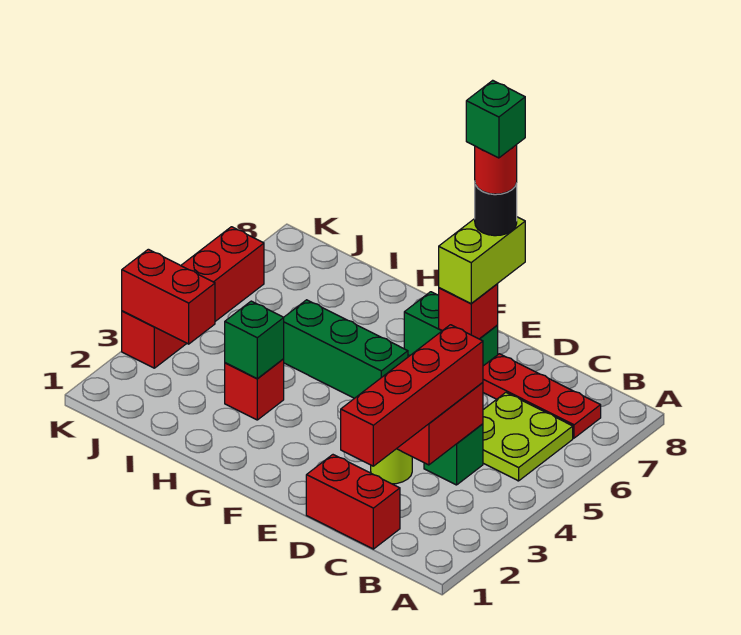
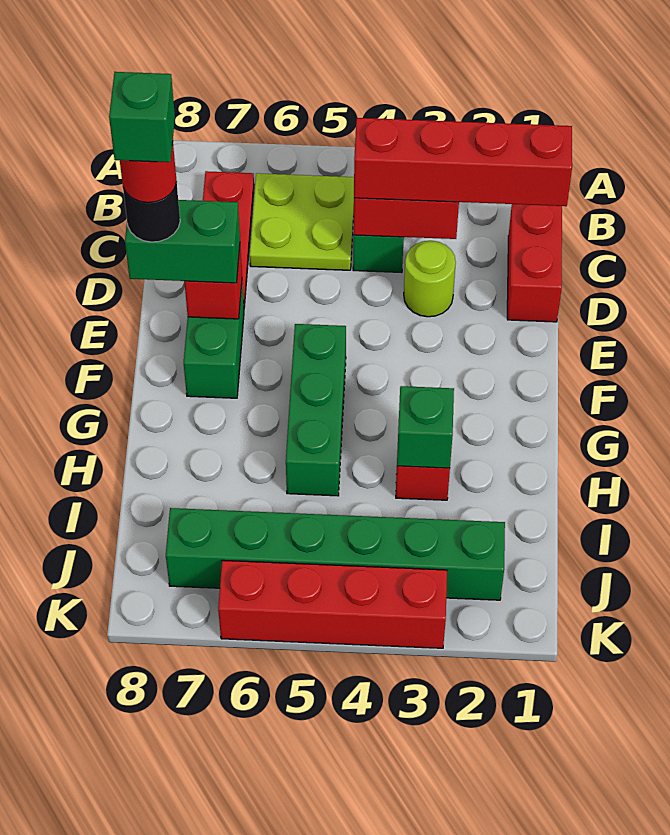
lime 1x2 brick [439,217,525,304] -> green 1x2 brick [125,200,240,283]
none -> green 1x6 brick [166,508,505,600]
red 1x2 brick [122,249,215,344] -> none

